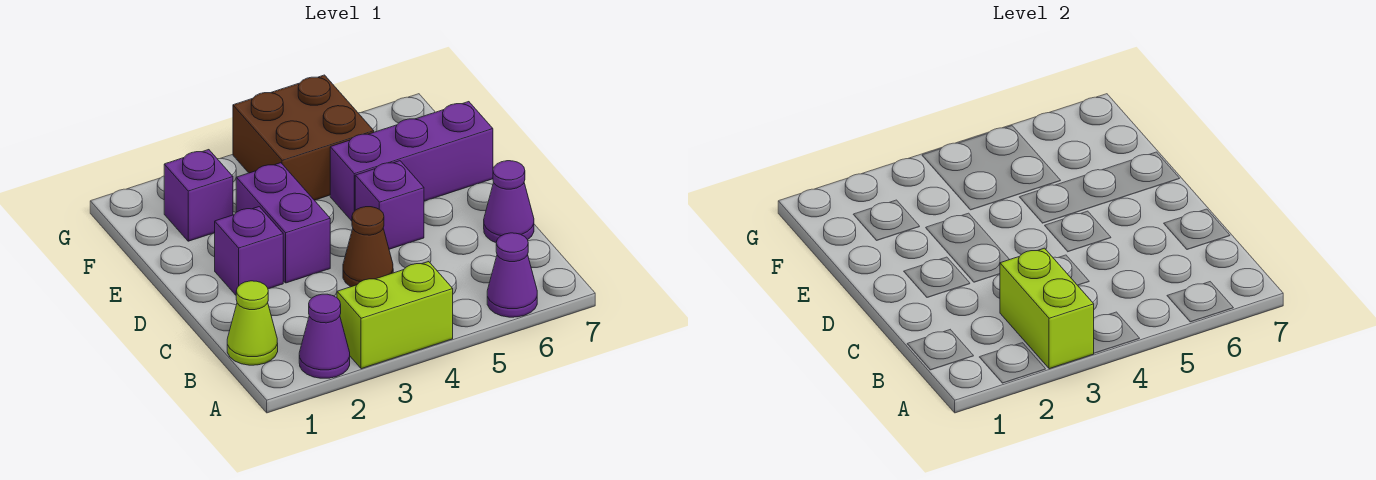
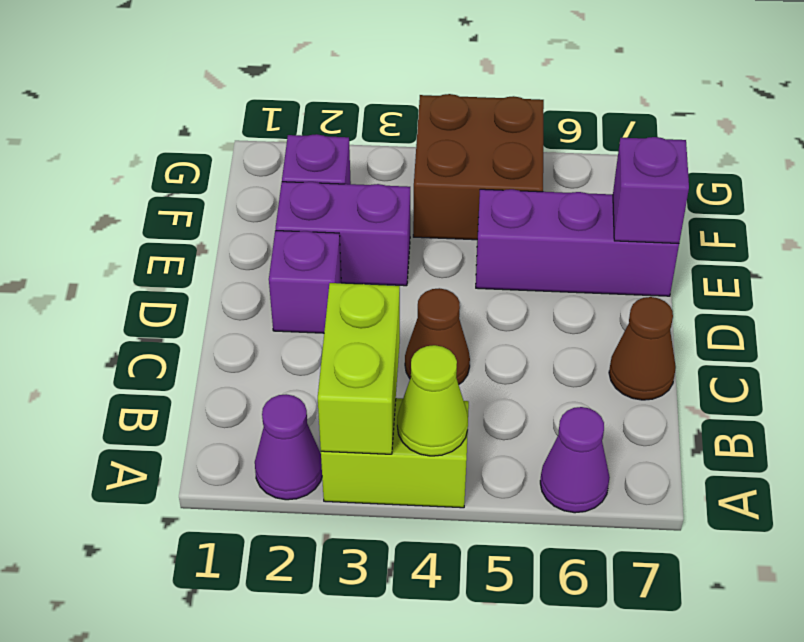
lime 1x1 cone [227,281,278,365] -> lime 1x1 cone moved to [397,345,468,456]
purple 1x1 cone [484,161,534,242] -> brown 1x1 cone [609,297,676,400]
purple 1x2 brick [236,163,330,283] -> purple 1x2 brick turned to [276,182,410,286]
purple 1x1 brick [355,161,424,249] -> purple 1x1 brick moved to [613,137,689,243]

